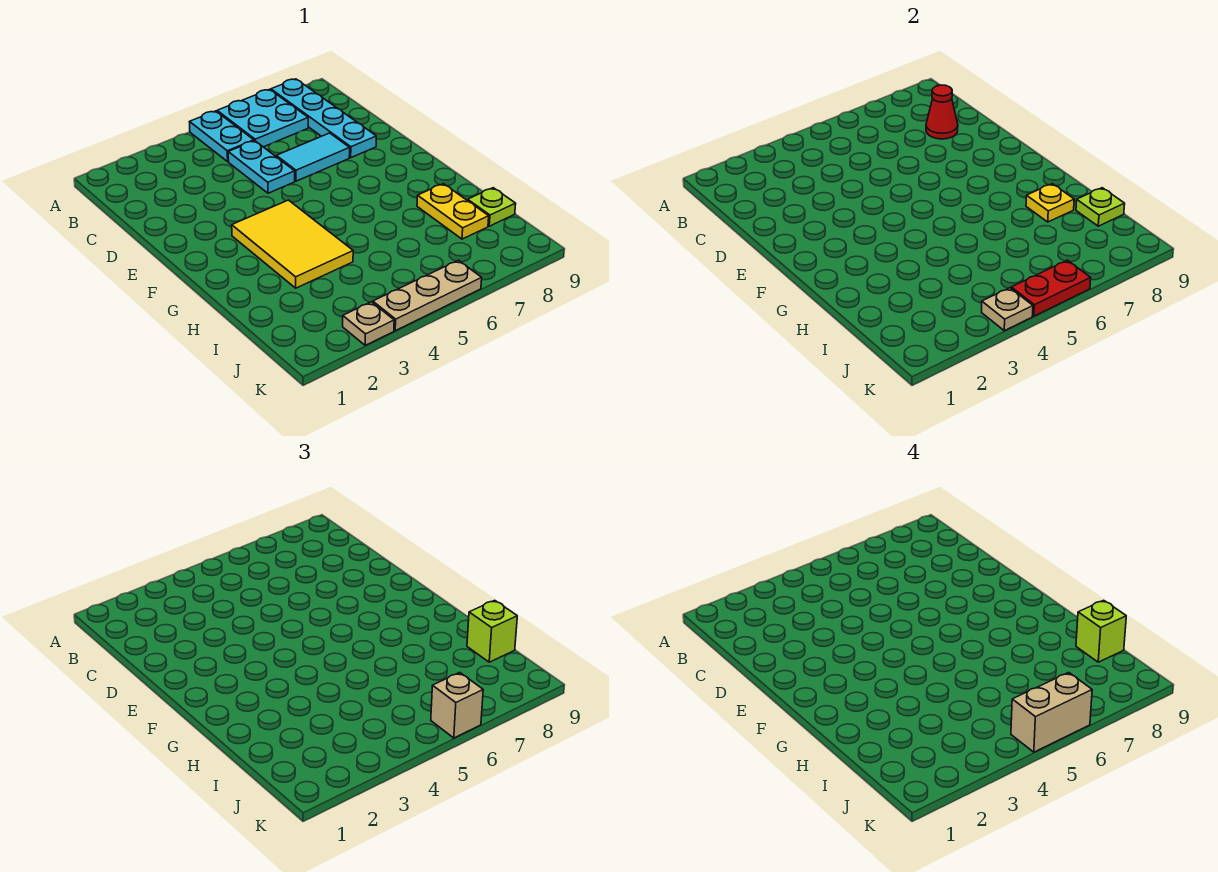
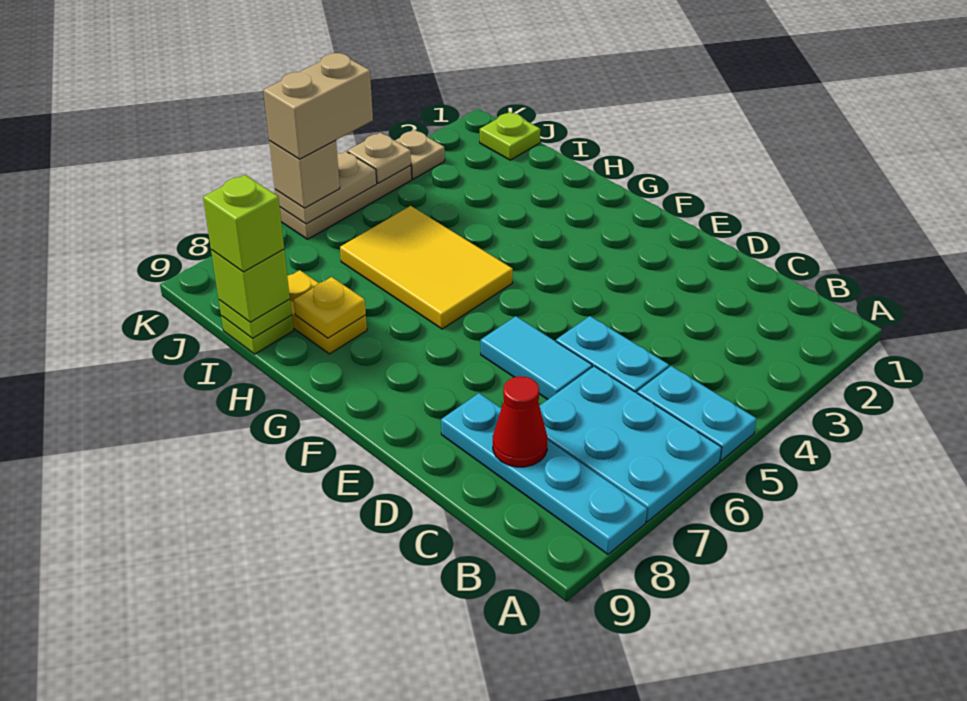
cyan 2x2 plate [217,89,308,147] -> cyan 2x3 plate [540,366,722,522]
cyan 1x2 tile [276,133,350,181] -> cyan 1x2 tile turned to [481,316,592,399]
yellow 2x3 tile [232,200,353,288] -> yellow 2x3 tile moved to [340,206,513,329]
none -> lime 1x1 plate [480,112,540,160]
red 1x2 plate [1011,260,1091,316] -> tan 1x2 plate [275,151,377,224]

